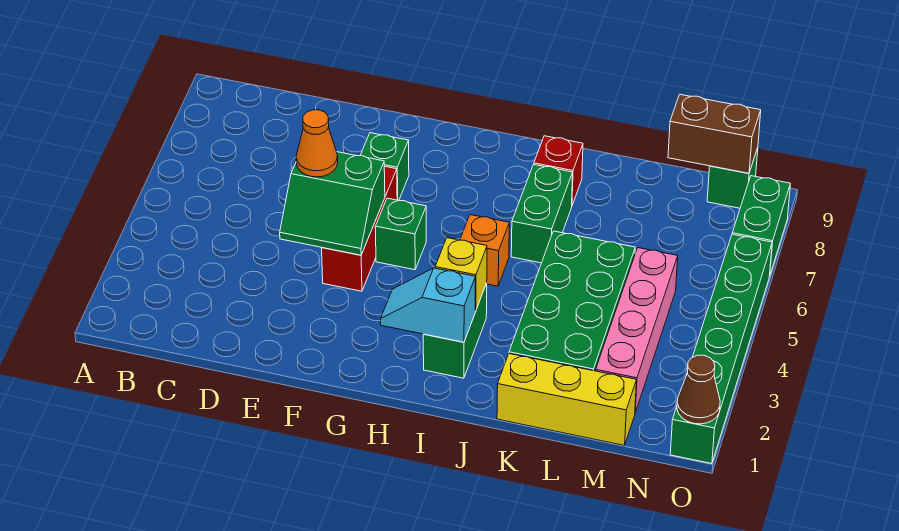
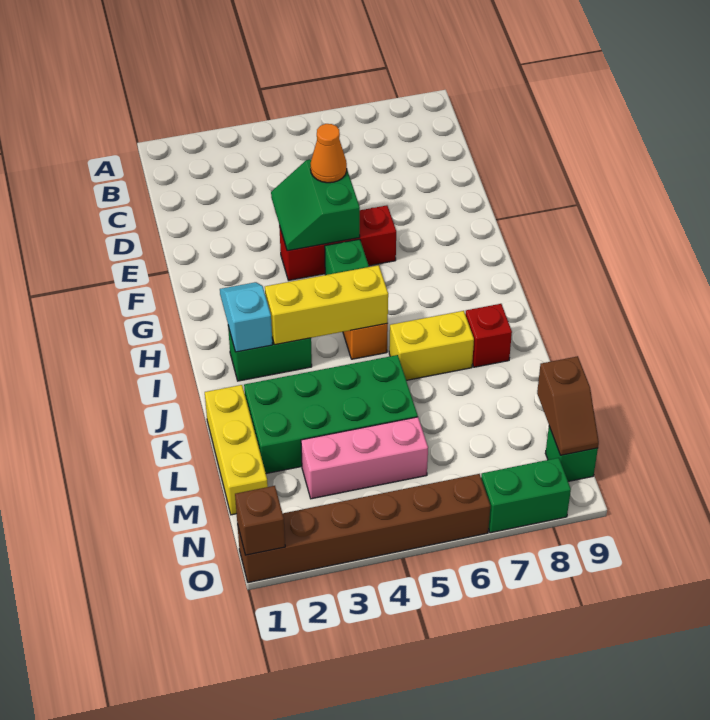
green 1x1 brick [360,133,409,201] -> none
yellow 1x1 brick [435,238,487,311] -> yellow 1x3 brick [265,265,388,345]
green 1x2 brick [511,164,573,263] -> yellow 1x2 brick [389,311,474,380]
pink 1x4 brick [596,248,678,412] -> pink 1x3 brick [301,417,428,499]
brown 1x2 brick [668,94,761,173] -> brown 1x2 slope [537,356,599,455]
green 1x6 brick [670,234,772,464] -> brown 1x6 brick [237,474,490,583]
brown 1x1 cone [677,355,720,424] -> brown 1x1 brick [235,486,285,555]

